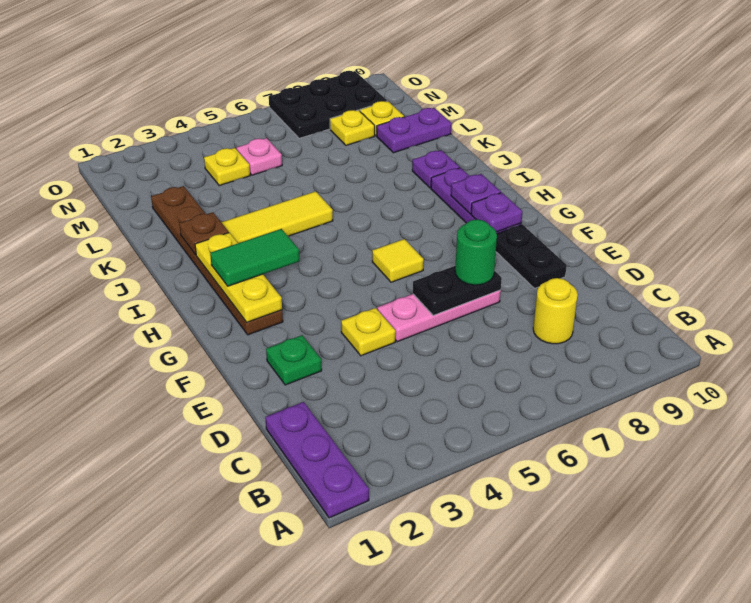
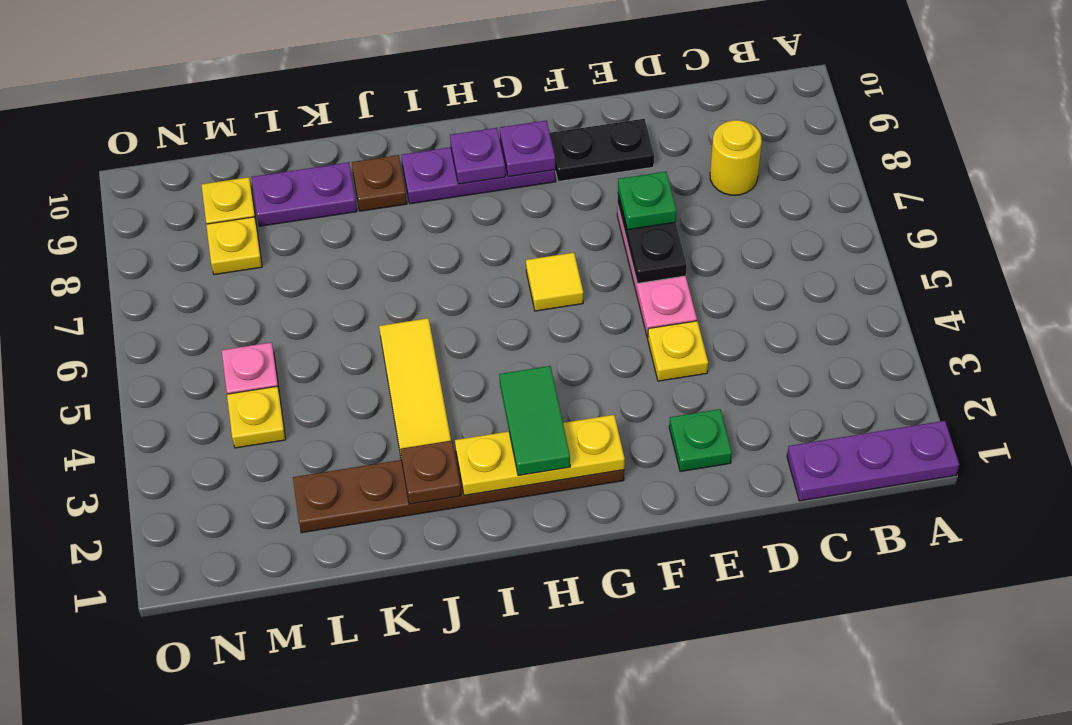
green 1x1 round brick [455,219,497,285] -> green 1x1 plate [618,172,677,230]
purple 1x1 plate [412,150,460,188] -> brown 1x1 plate [352,155,407,211]
purple 1x2 plate [377,108,452,153] -> purple 1x2 plate turned to [252,162,357,226]
black 2x3 plate [269,71,387,138] -> none

